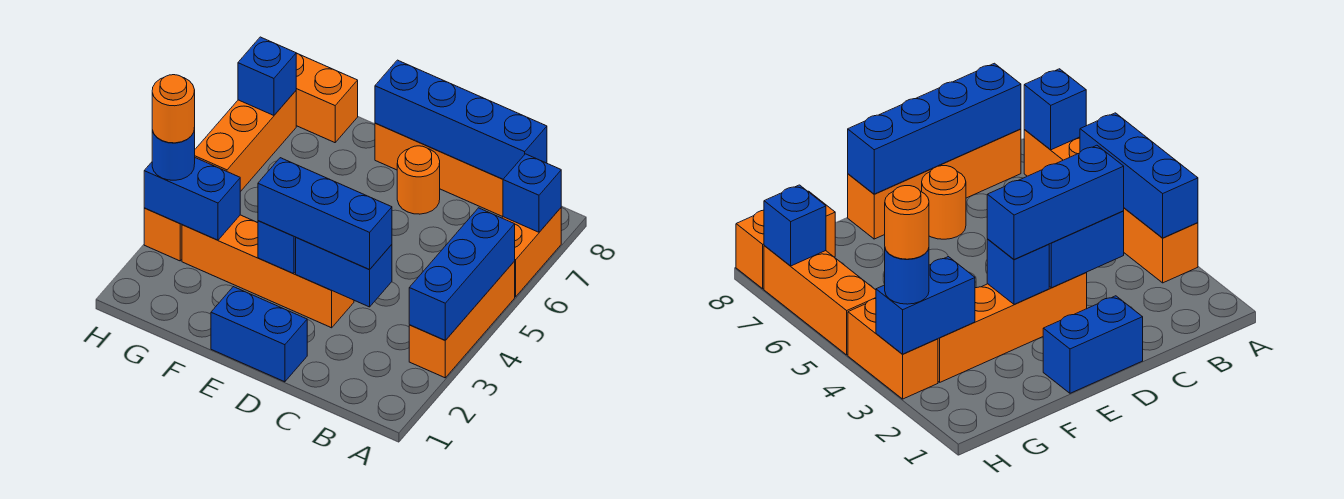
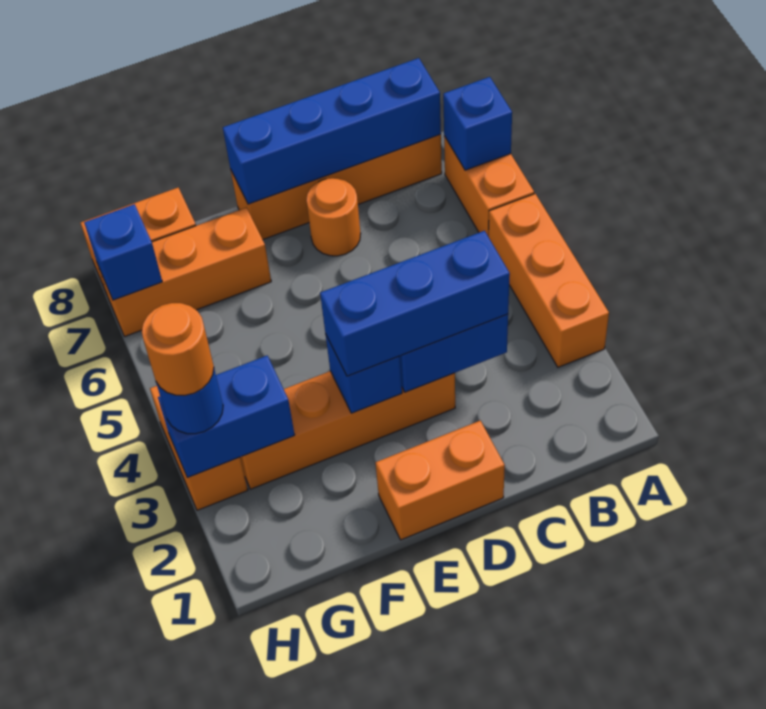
blue 1x3 brick [409,208,515,340] -> none
blue 1x2 brick [211,287,307,382] -> orange 1x2 brick [376,421,505,540]
orange 1x3 brick [195,91,296,192] -> orange 1x3 brick turned to [98,208,271,337]

